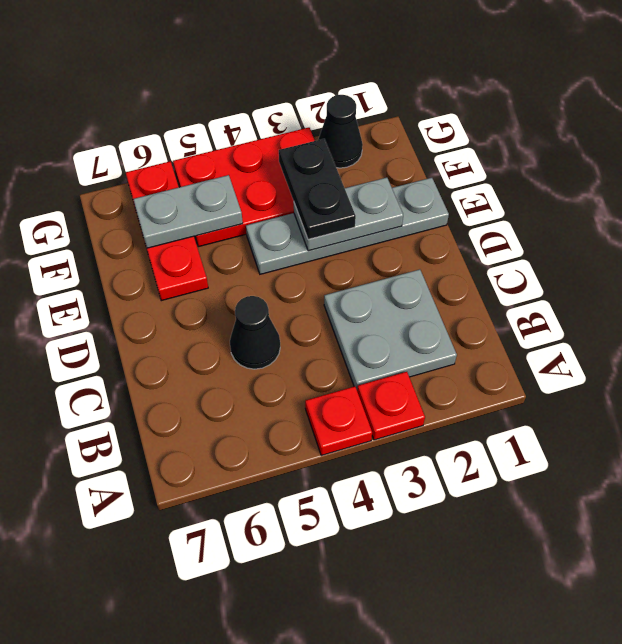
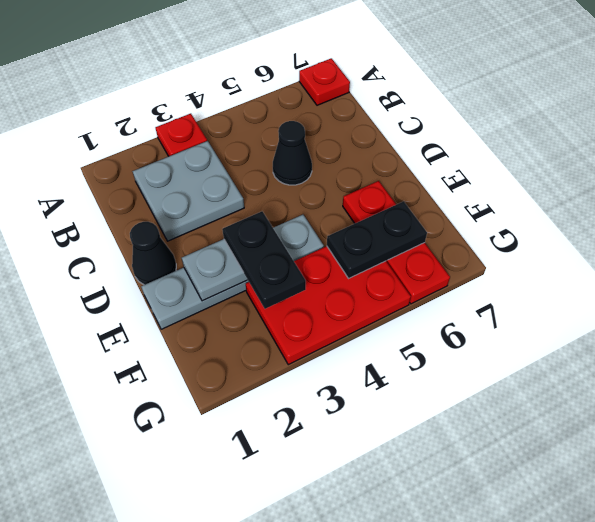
red 1x1 plate [305,386,372,455] -> red 1x1 plate moved to [299,58,350,105]
grey 1x2 plate [133,175,243,248] -> black 1x2 plate [327,201,427,278]
black 1x1 cone [318,95,363,168] -> black 1x1 cone moved to [130,222,176,285]

